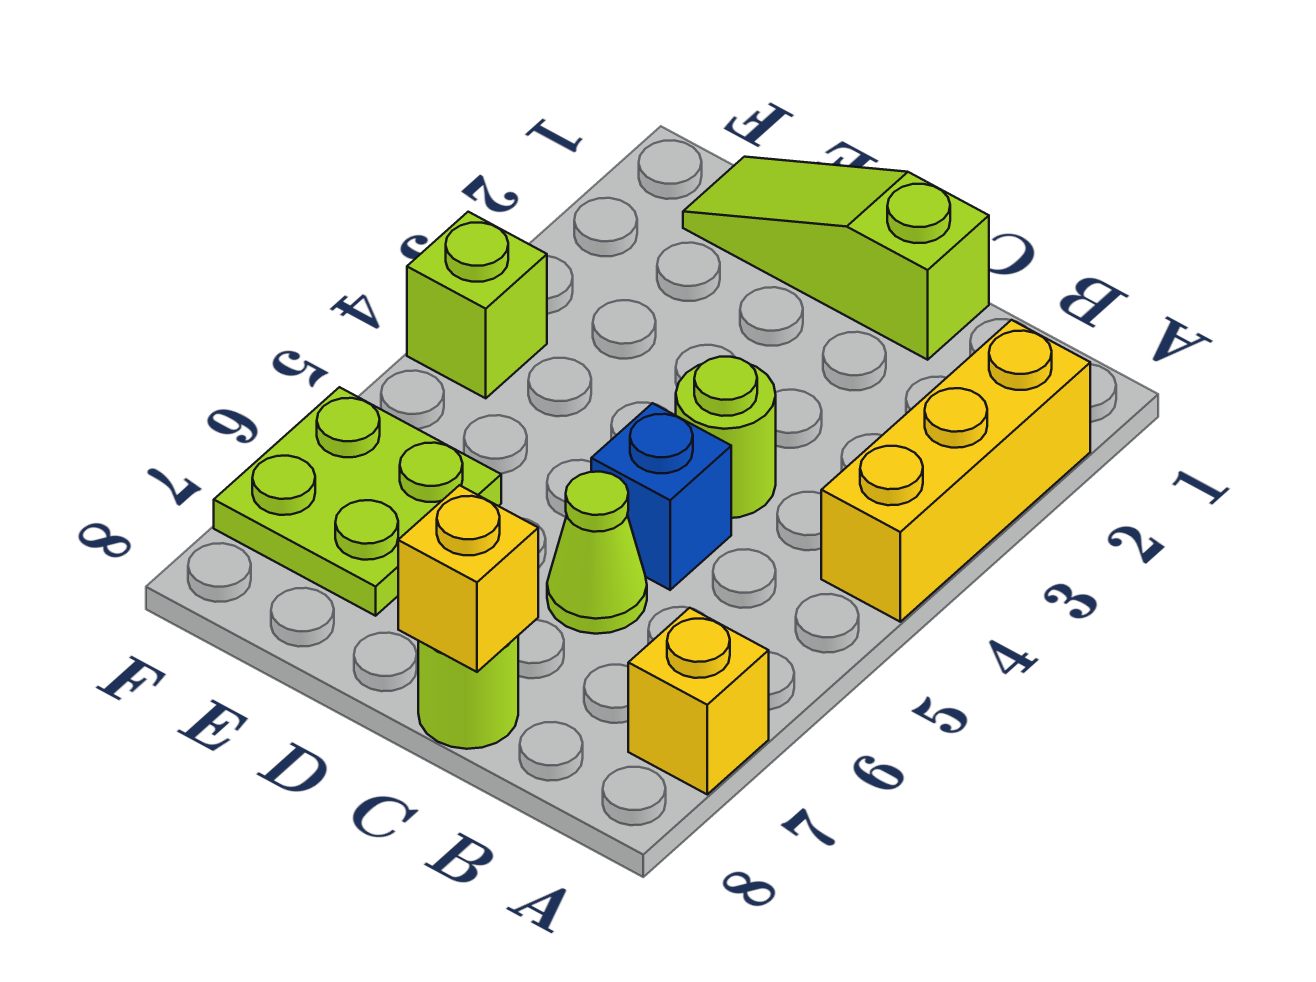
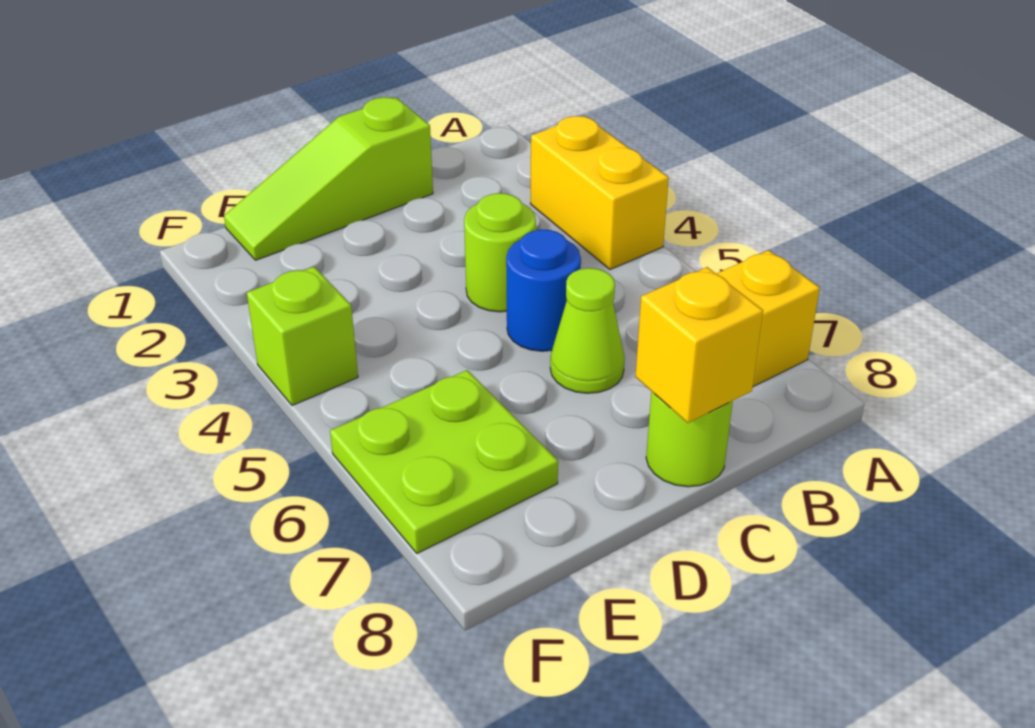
yellow 1x3 brick [821,320,1090,622] -> yellow 1x2 brick [530,116,669,269]
blue 1x1 brick [591,403,731,590] -> blue 1x1 round brick [506,229,581,351]

